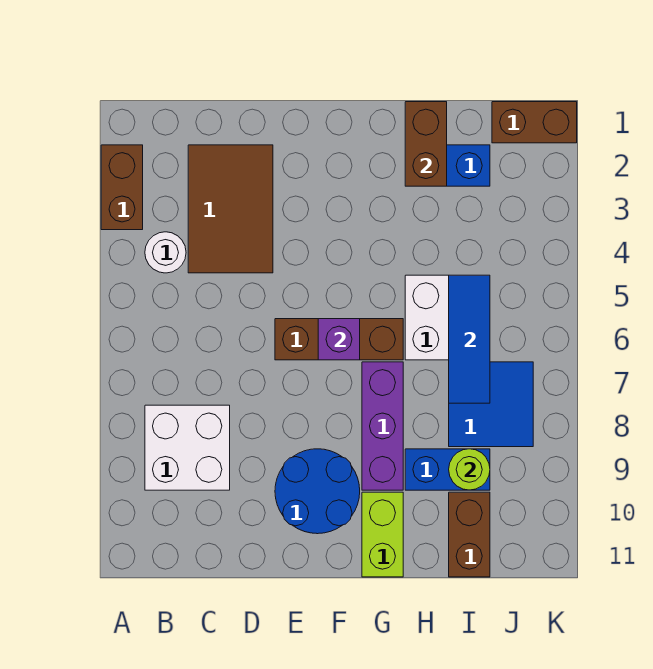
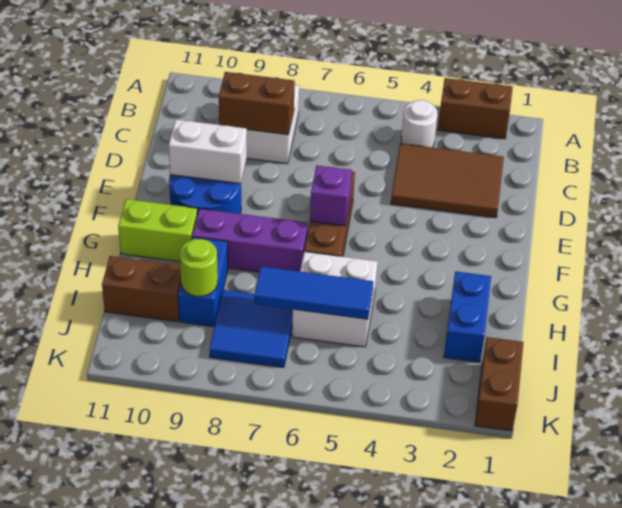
none -> white 1x2 brick [168,119,247,184]
brown 1x2 brick [405,102,447,186] -> brown 1x2 brick moved to [219,72,295,135]

